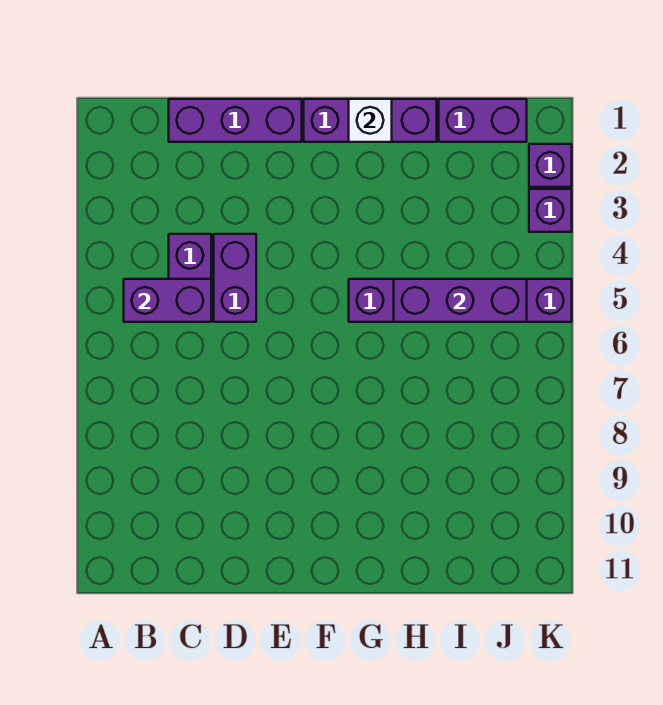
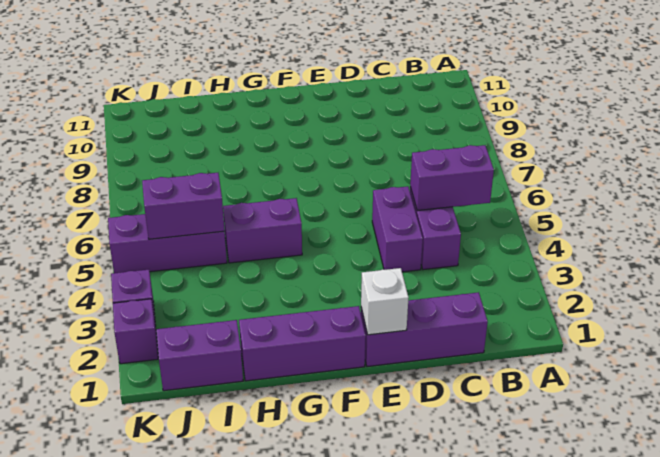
white 1x1 brick [349,99,392,142] -> white 1x1 brick moved to [361,268,409,335]
purple 1x3 brick [394,279,527,322] -> purple 1x2 brick [142,173,225,239]

